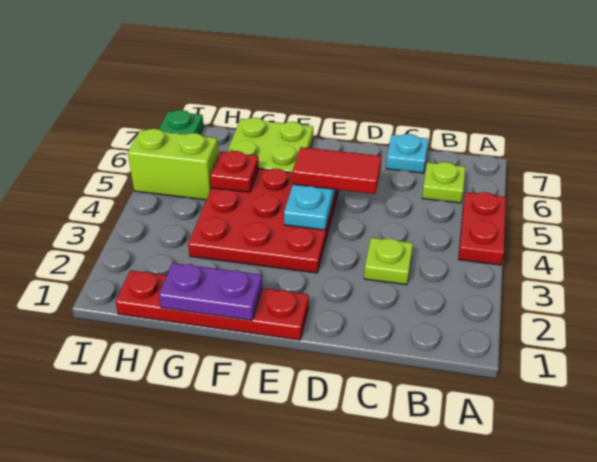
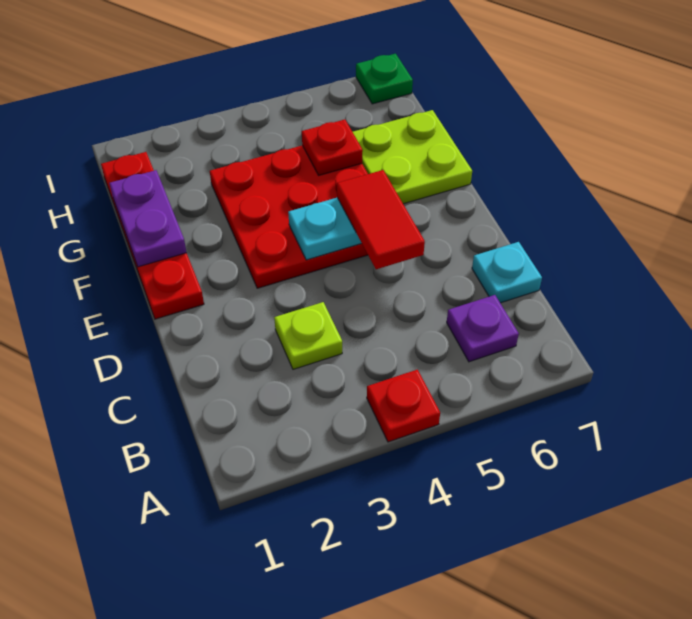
red 1x2 plate [459,192,506,265] -> red 1x1 plate [367,370,440,442]
lime 1x1 plate [422,162,466,203] -> purple 1x1 plate [447,295,519,362]
lime 1x2 brick [128,129,219,200] -> none

